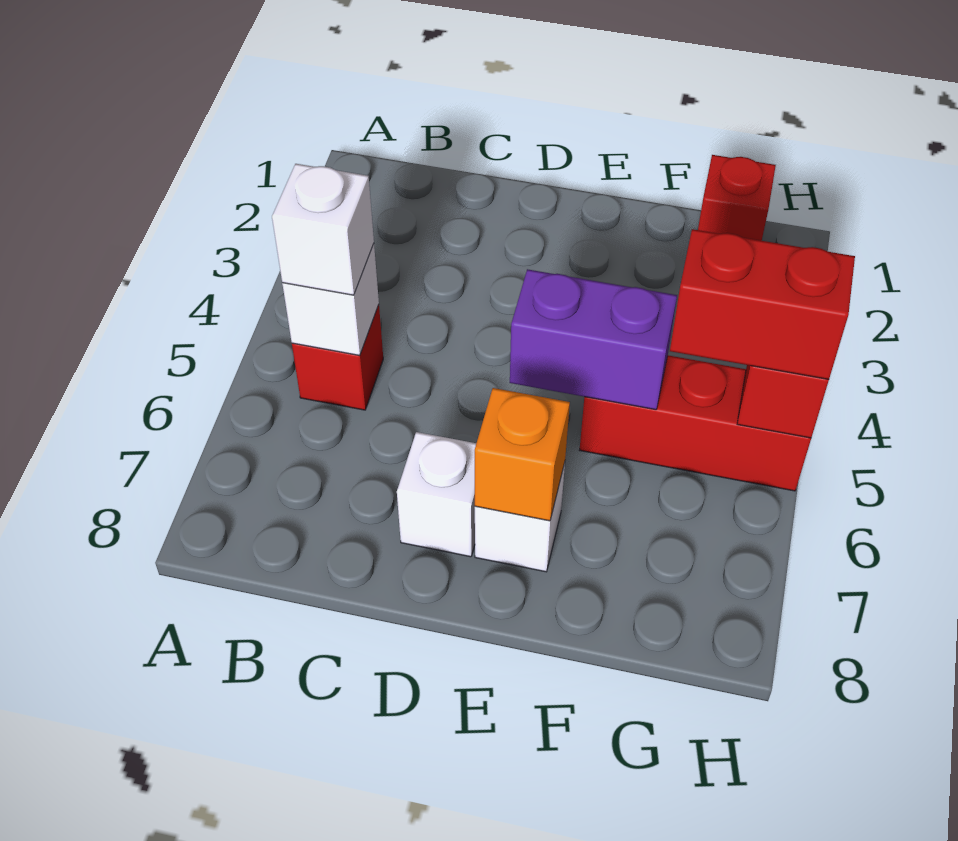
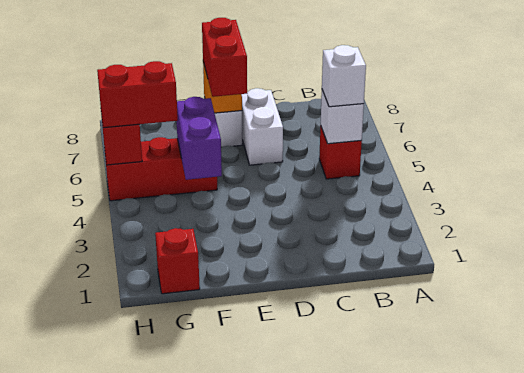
white 1x1 brick [397,432,476,557] -> white 1x2 brick [242,88,283,165]
purple 1x2 brick [510,269,677,410] -> purple 1x2 brick turned to [177,97,222,180]
none -> red 1x2 brick [202,18,247,97]

